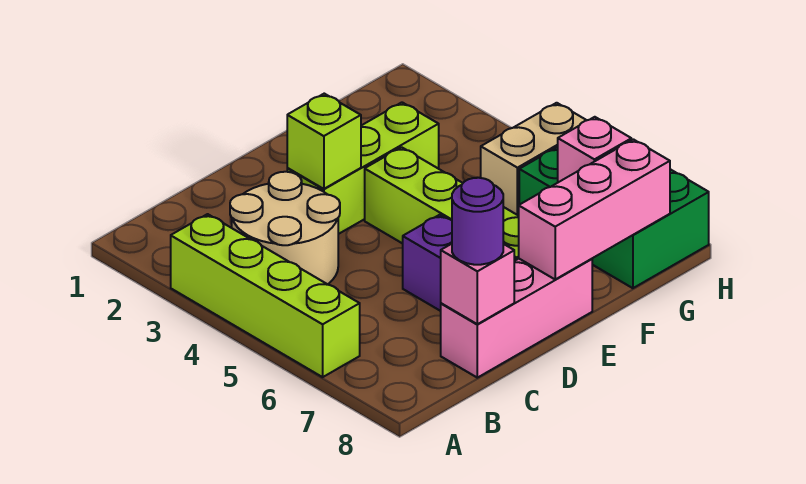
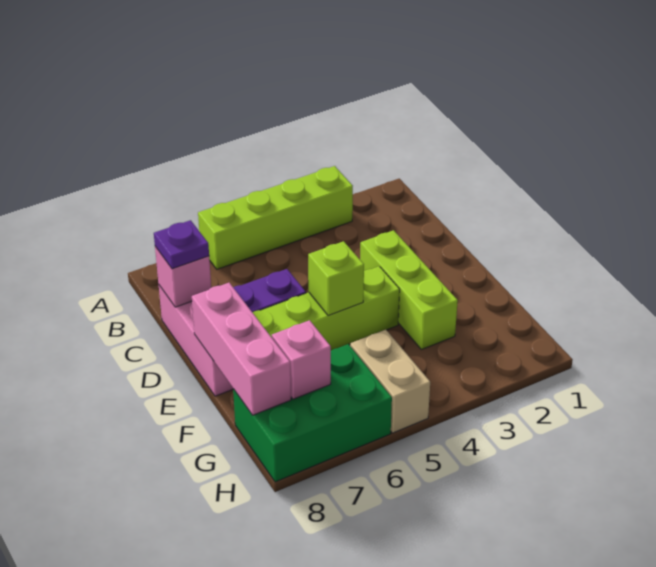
tan 2x2 round brick [230,172,340,284] -> none
purple 1x1 round brick [452,178,503,265] -> purple 1x1 plate [154,220,209,269]
lime 1x1 brick [287,94,361,189] -> lime 1x1 brick moved to [308,241,364,316]

